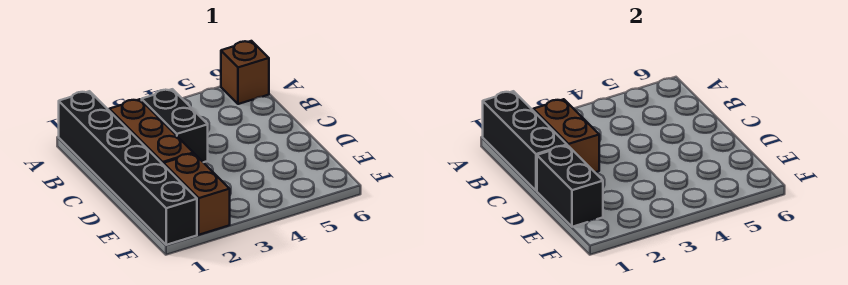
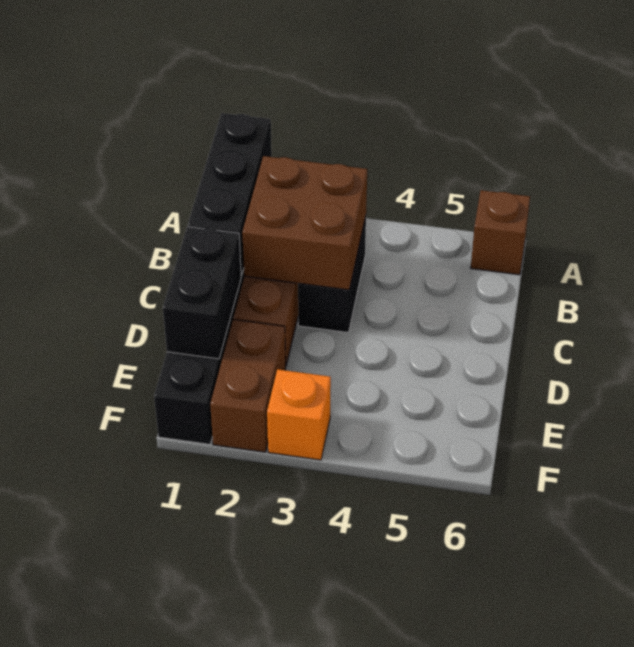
brown 1x2 brick [533,99,599,172] -> brown 2x2 brick [242,156,367,290]
none -> orange 1x1 brick [267,369,331,460]

